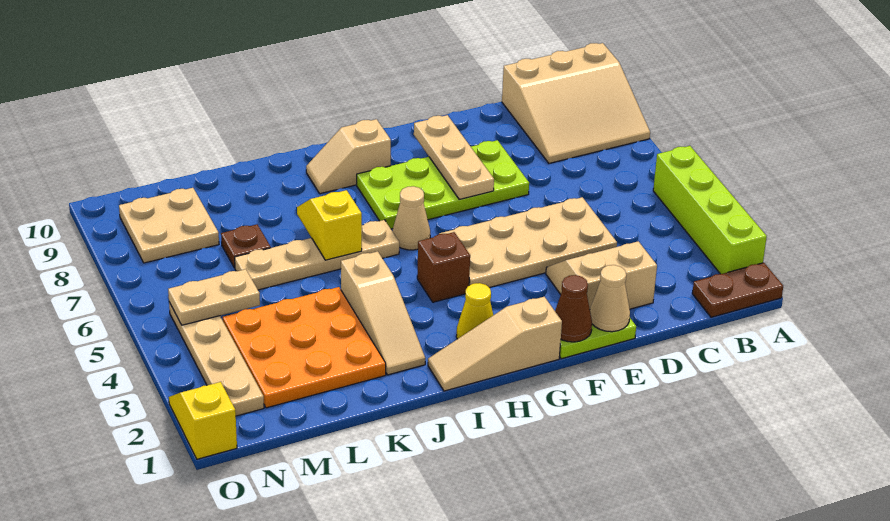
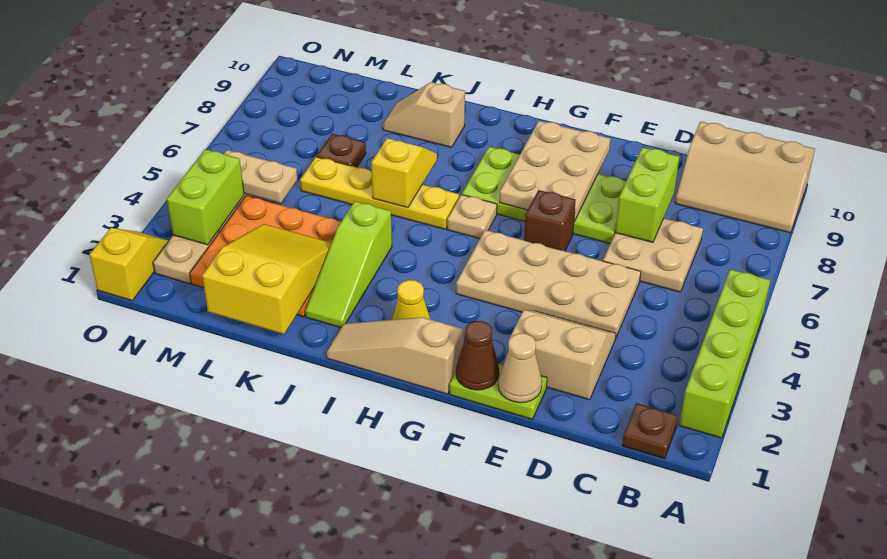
brown 1x2 plate [692,263,783,317] -> brown 1x1 plate [622,403,678,459]
tan 3x3 slope [502,43,650,163] -> tan 2x3 slope [675,122,815,233]
none -> lime 1x2 brick [615,147,679,242]
tan 1x3 plate [414,115,494,199] -> tan 2x3 plate [500,121,611,221]
brown 1x1 brick [417,232,470,302] -> brown 1x1 brick moved to [524,190,576,251]
tan 1x1 cone [392,186,430,250] -> tan 1x1 plate [447,195,497,239]
tan 1x2 slope [306,119,391,194] -> tan 1x2 slope moved to [383,82,465,147]
tan 1x4 plate [235,220,399,290] -> yellow 1x4 plate [300,157,459,229]
tan 1x3 slope [341,251,425,375] -> lime 1x3 slope [305,201,392,327]
none -> yellow 2x3 slope [202,224,331,334]
tan 2x2 plate [119,188,219,263] -> tan 2x2 plate moved to [603,218,703,292]
none -> lime 1x2 brick [167,149,244,245]

